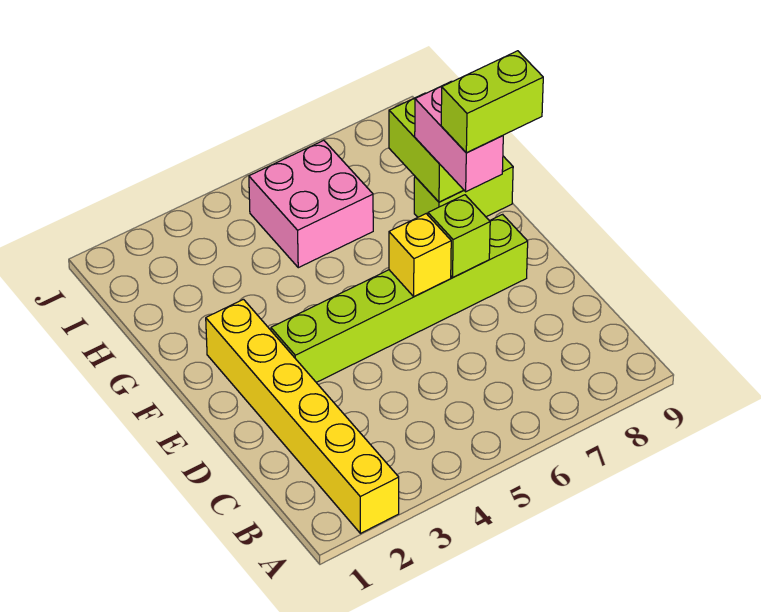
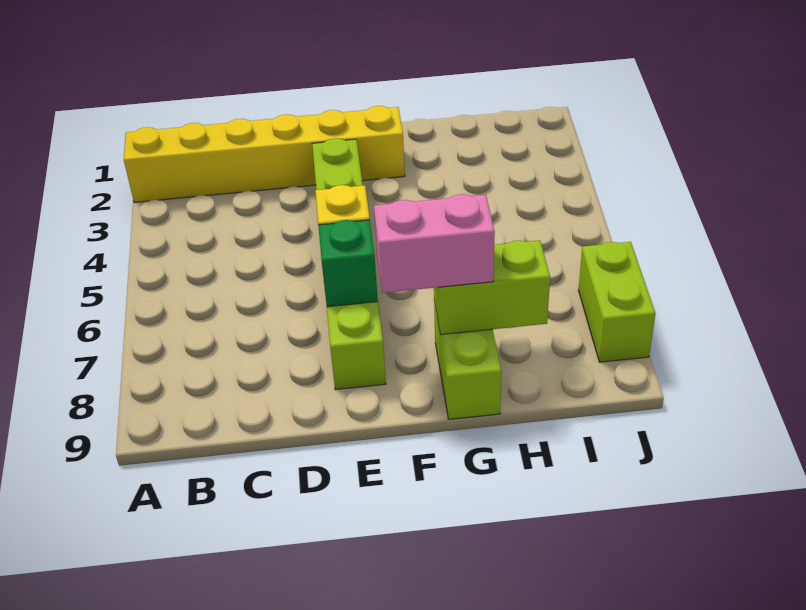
lime 1x1 brick [428,195,490,277] -> green 1x1 brick [318,220,378,307]
lime 1x2 brick [441,51,543,153] -> lime 1x2 brick moved to [578,242,656,362]
pink 2x2 brick [249,140,373,268] -> none

